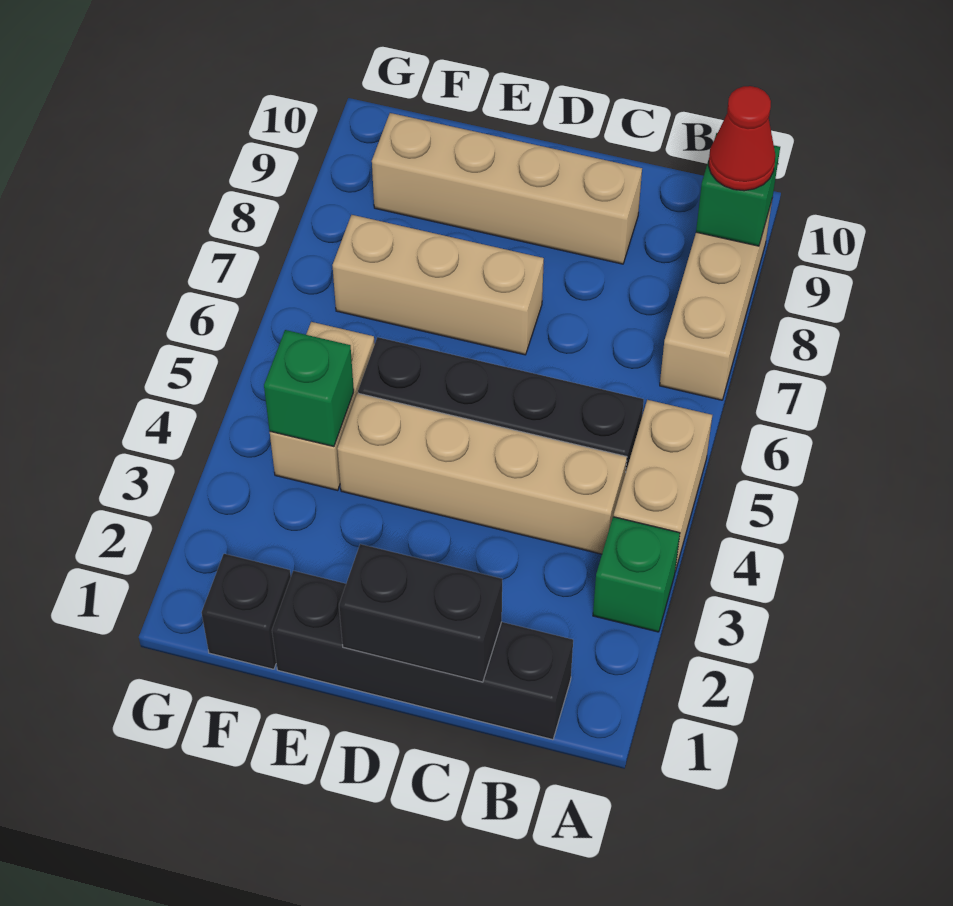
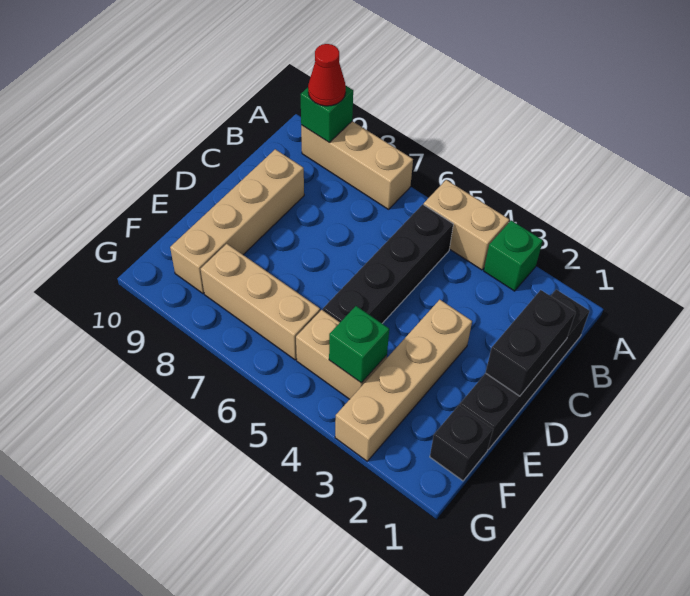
tan 1x4 brick [337,393,627,554] -> tan 1x4 brick moved to [335,300,472,461]
tan 1x3 brick [332,215,544,355] -> tan 1x3 brick turned to [201,244,320,360]

